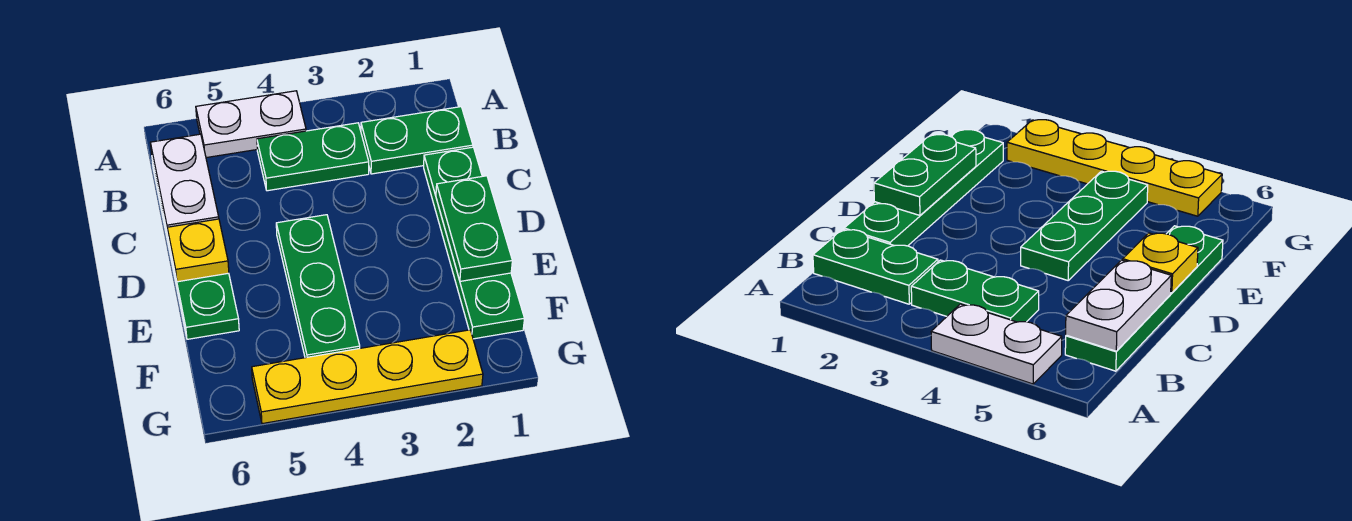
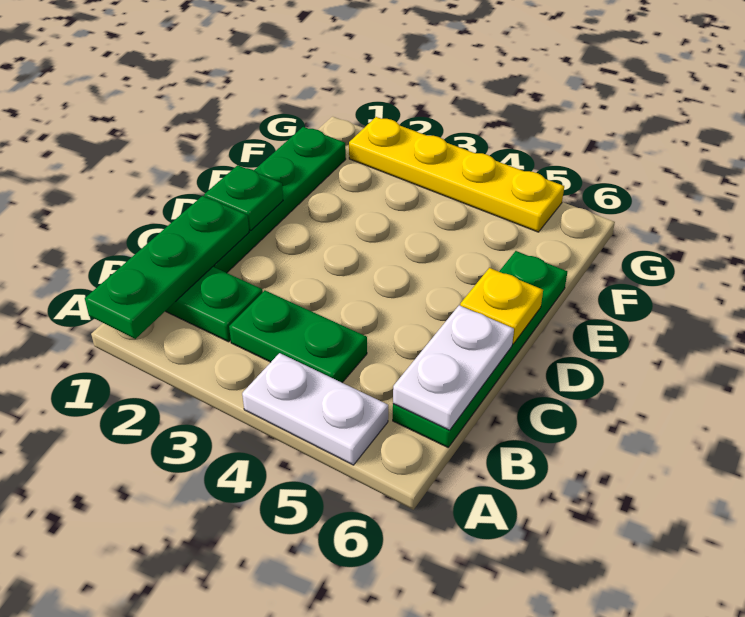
green 1x2 plate [436,176,512,281] -> green 1x1 plate [204,165,283,231]
green 1x3 plate [276,215,360,358] -> green 1x3 plate moved to [85,196,249,339]

